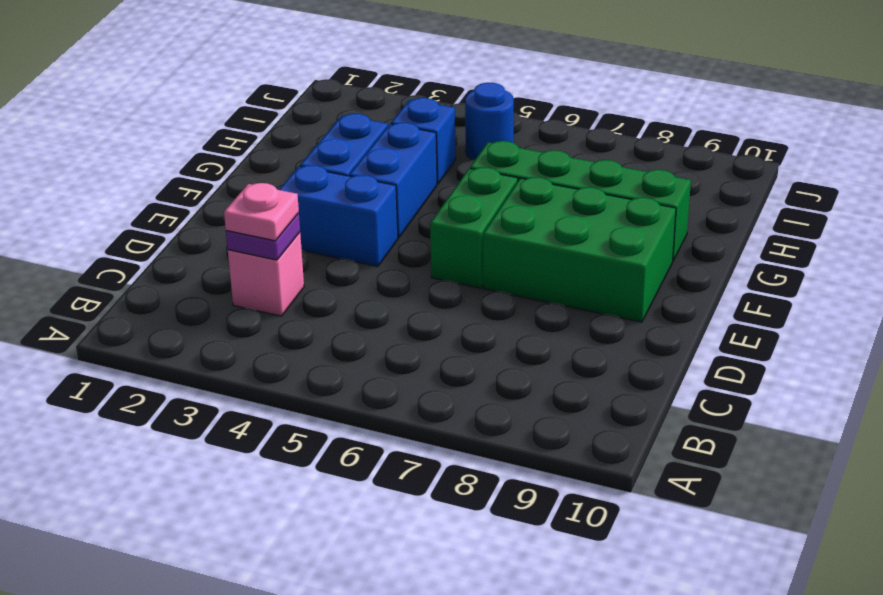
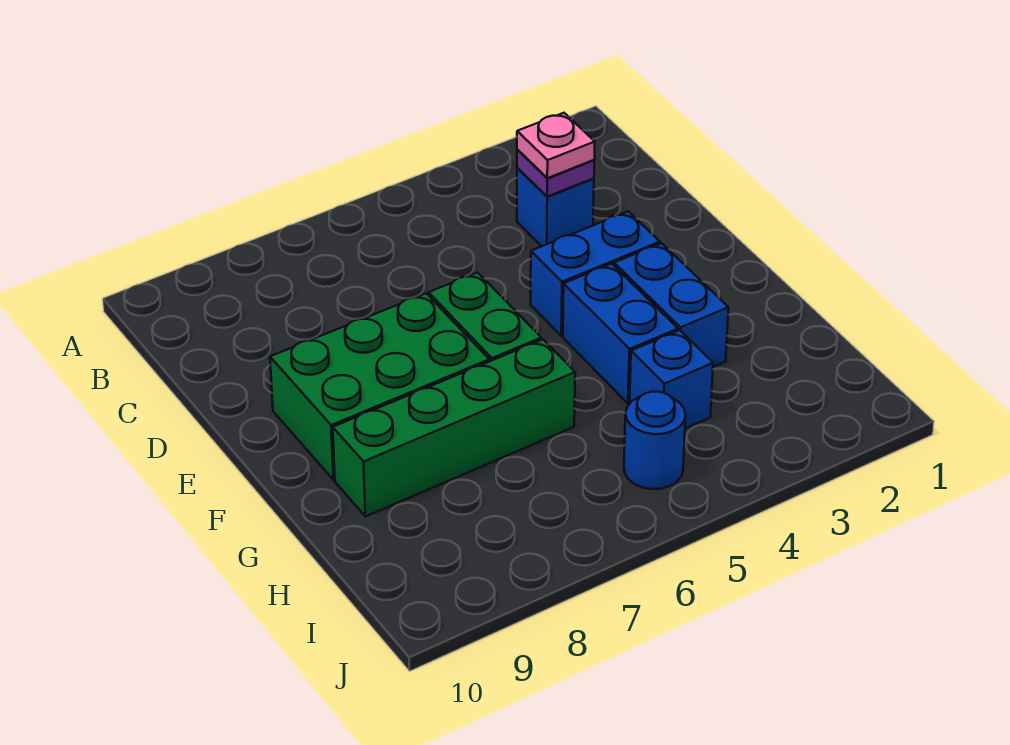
pink 1x1 brick [228,232,304,316] -> blue 1x1 brick [517,168,594,246]

